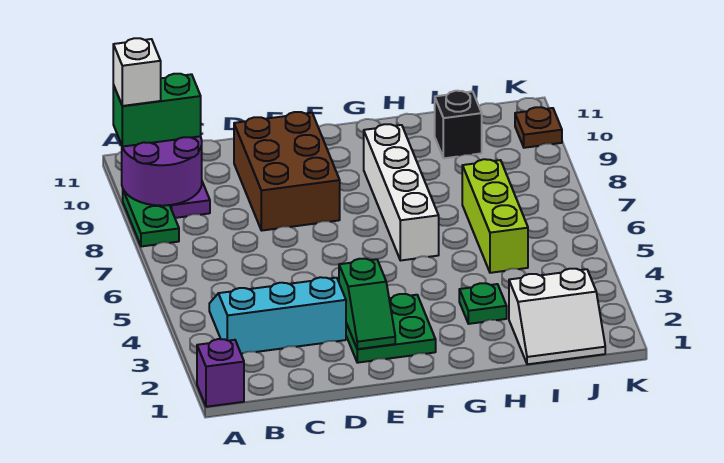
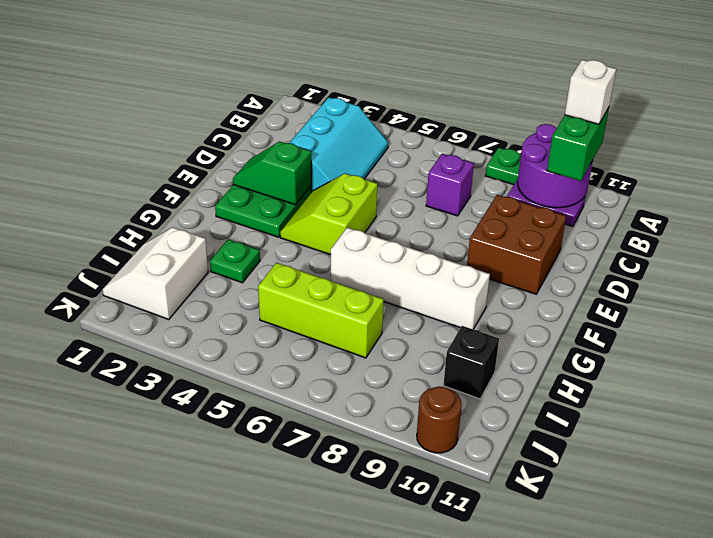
purple 1x1 brick [197,339,244,407] -> purple 1x1 brick moved to [426,154,474,216]
brown 2x3 brick [234,112,340,231] -> brown 2x2 brick [467,195,566,294]
none -> lime 2x2 slope [280,173,378,255]
brown 1x1 plate [515,107,562,148] -> brown 1x1 round brick [417,386,462,453]

